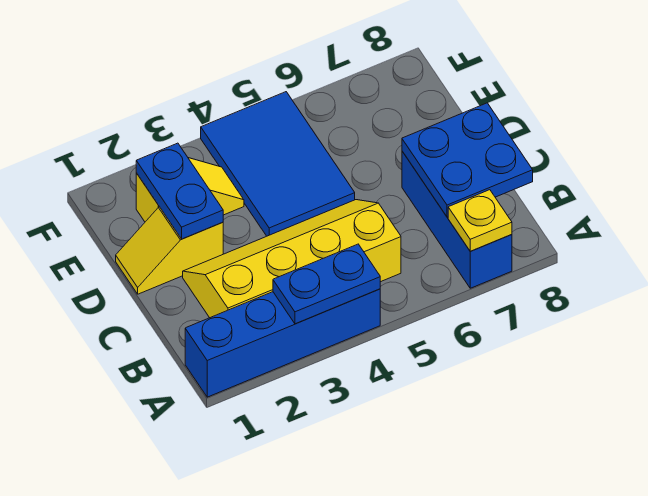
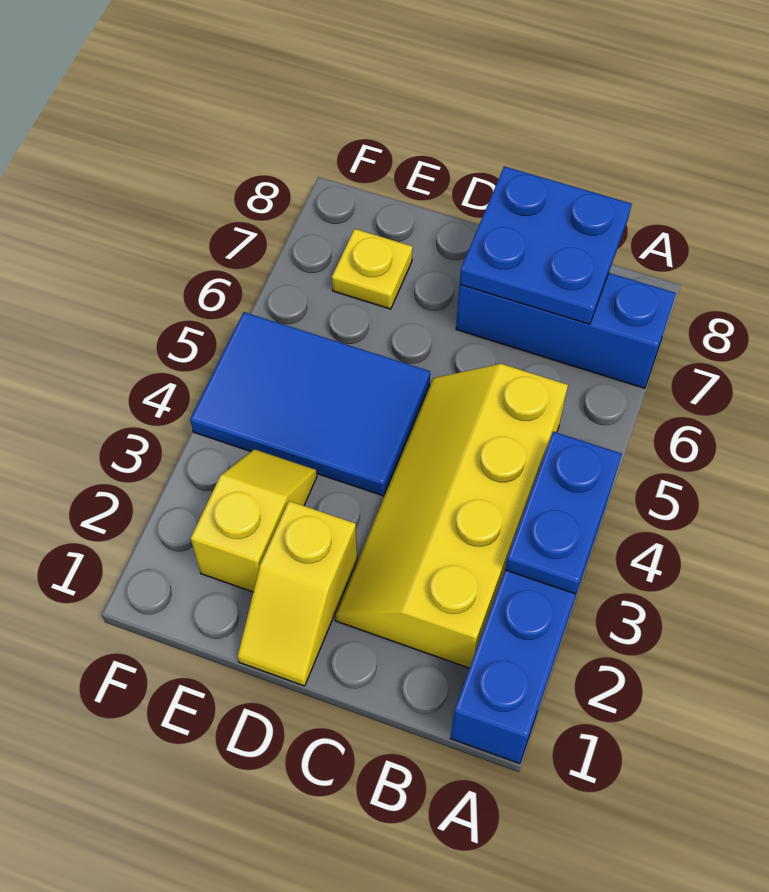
yellow 1x1 plate [448,190,512,251] -> yellow 1x1 plate moved to [332,229,413,309]
blue 1x2 plate [136,143,223,239] -> none

